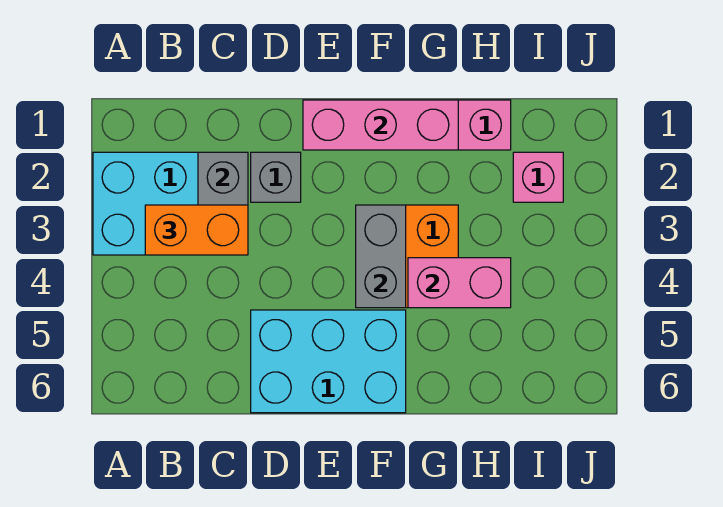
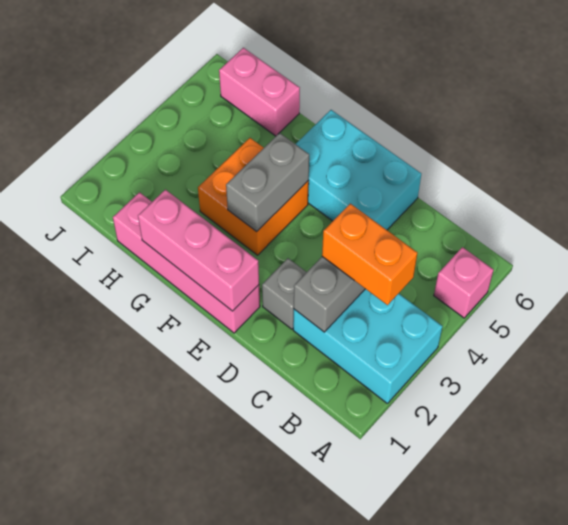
pink 1x2 brick [408,258,511,308] -> pink 1x2 brick moved to [219,48,300,136]
pink 1x1 brick [513,152,563,202] -> pink 1x1 brick moved to [434,247,494,318]

